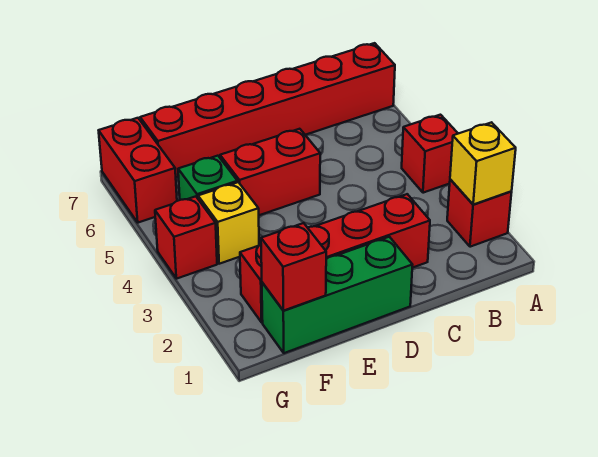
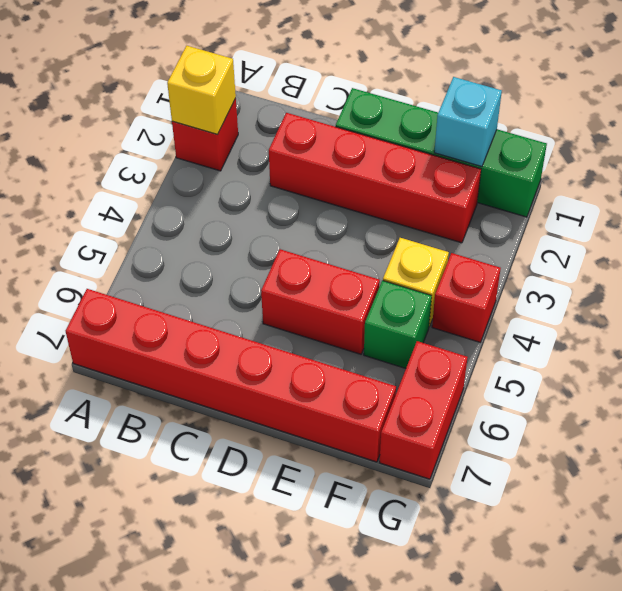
red 1x1 brick [402,115,458,193] -> none
green 1x3 brick [262,237,412,353] -> green 1x4 brick [336,88,547,217]
red 1x1 brick [261,223,326,311] -> cyan 1x1 brick [434,77,502,167]

